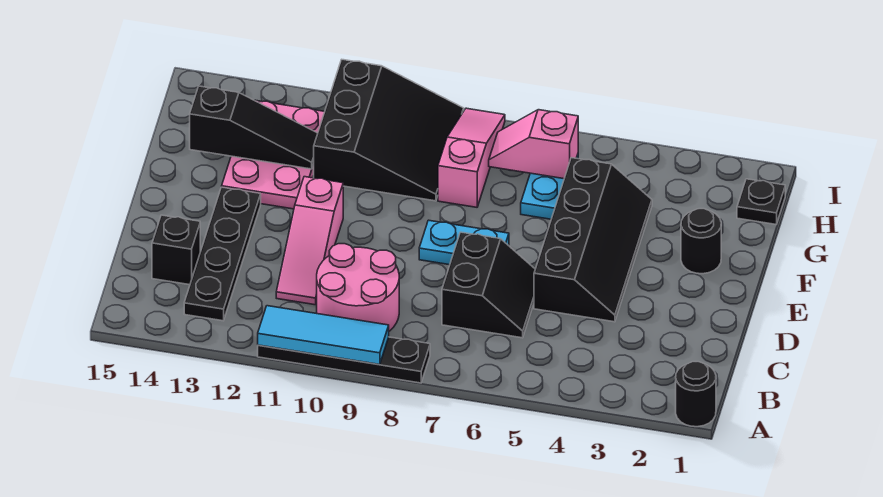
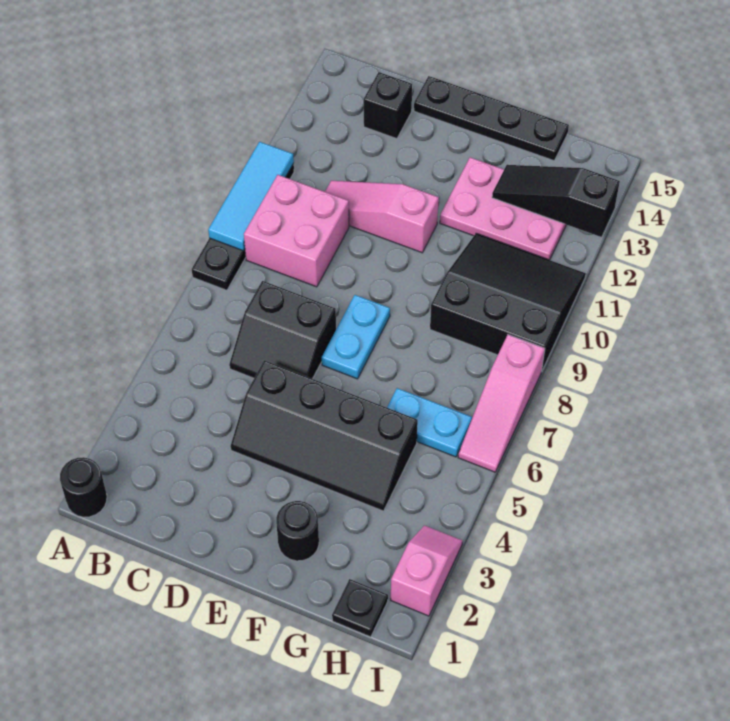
pink 2x2 round brick [317,244,399,331] -> pink 2x2 brick [244,175,349,287]
black 1x4 plate [184,187,261,321] -> black 1x4 plate moved to [414,76,569,161]
pink 1x3 slope [438,108,505,207] -> pink 1x3 slope turned to [458,335,545,472]
black 3x3 slope [313,60,464,201] -> black 3x3 slope turned to [430,233,586,372]
black 1x3 slope [190,86,318,169] -> black 1x3 slope turned to [492,165,620,237]
pink 1x2 slope [489,110,578,179] -> pink 1x2 slope moved to [391,526,462,616]

